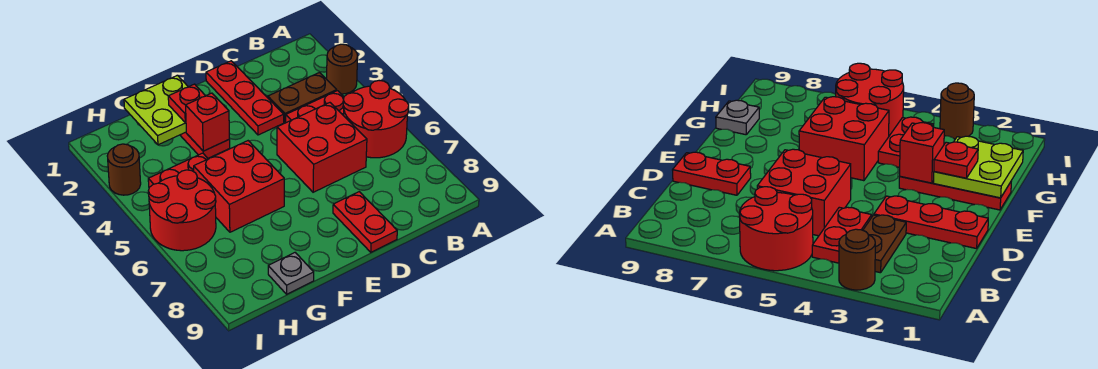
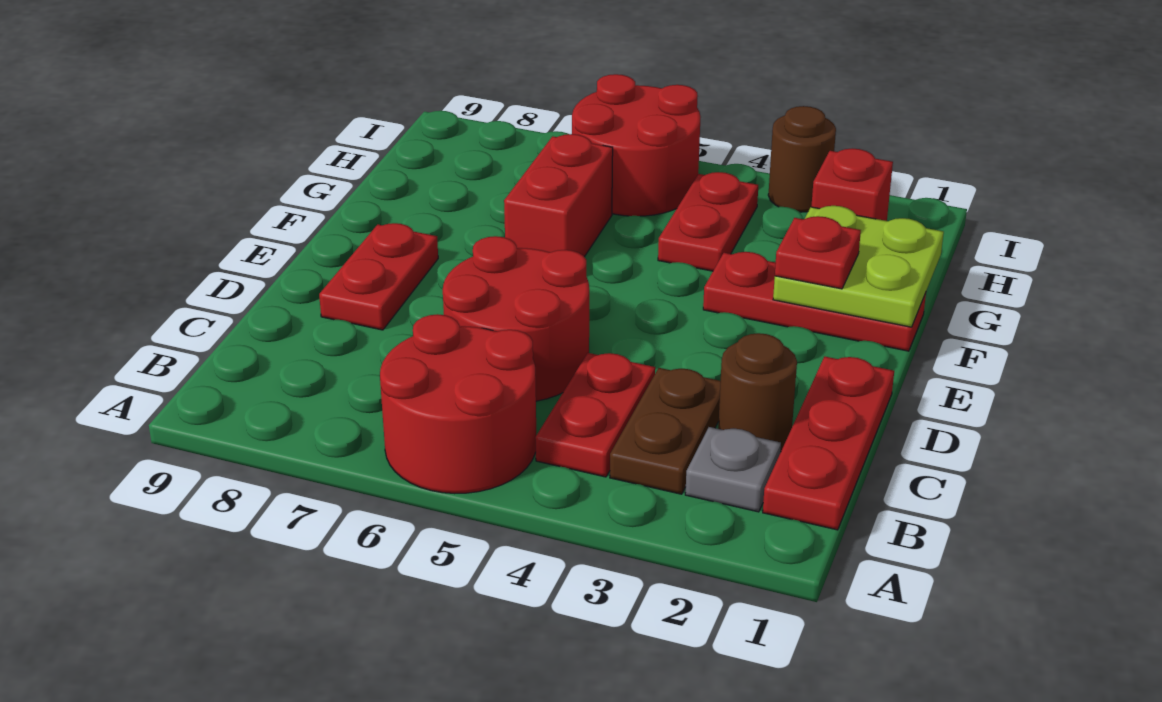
brown 1x1 round brick [327,44,358,94] -> brown 1x1 round brick moved to [718,333,797,451]
red 2x2 brick [277,103,367,192] -> red 2x2 round brick [443,236,589,401]
red 1x3 plate [206,61,284,135] -> red 1x3 plate turned to [763,356,894,530]
red 1x2 plate [333,192,397,252] -> red 1x2 plate turned to [319,223,438,330]
red 1x1 brick [186,93,229,151] -> red 1x1 brick moved to [811,148,893,221]
red 2x2 brick [194,141,284,232] -> red 1x2 brick [504,134,613,257]
grey 1x1 plate [268,253,314,294] -> grey 1x1 plate moved to [685,427,781,512]

